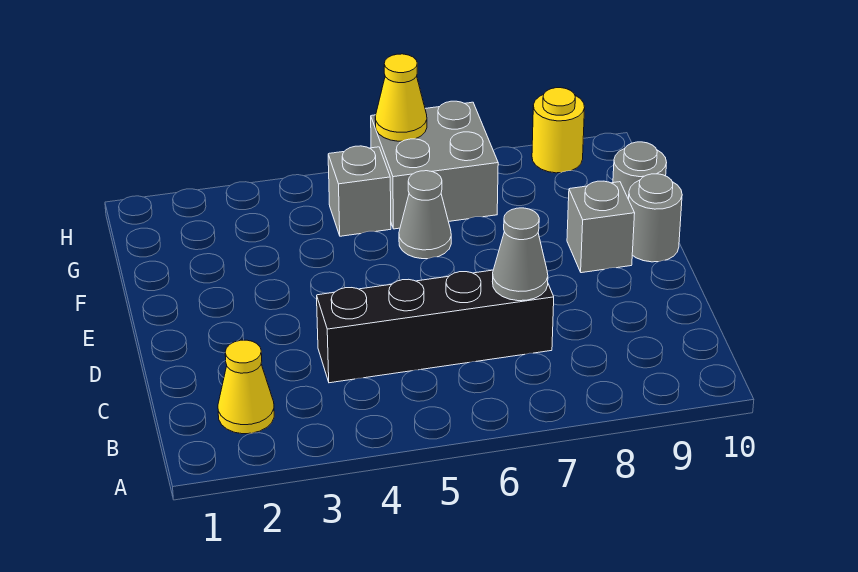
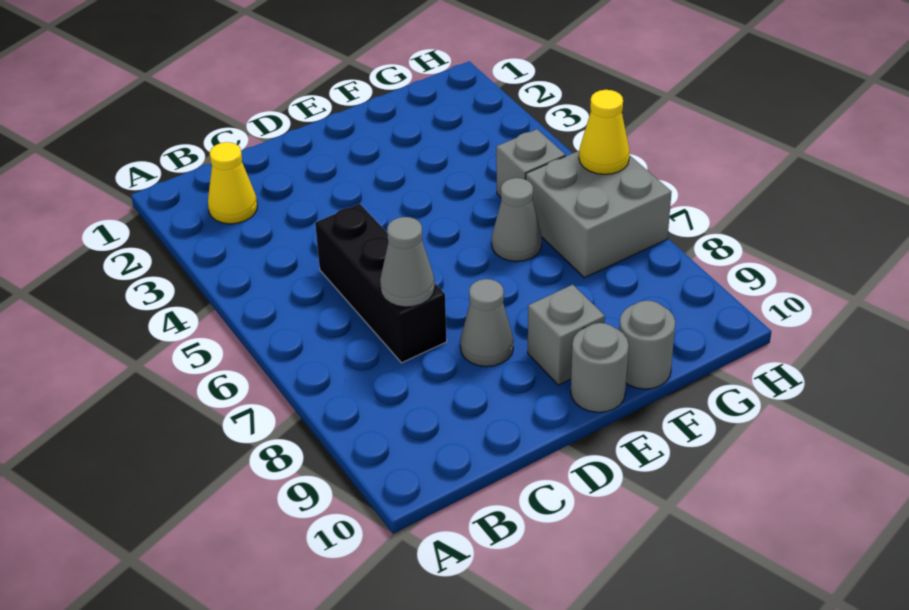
black 1x4 brick [317,270,554,383] -> black 1x3 brick [315,204,447,363]
none -> grey 1x1 cone [460,279,514,367]
yellow 1x1 round brick [532,88,585,173] -> none

